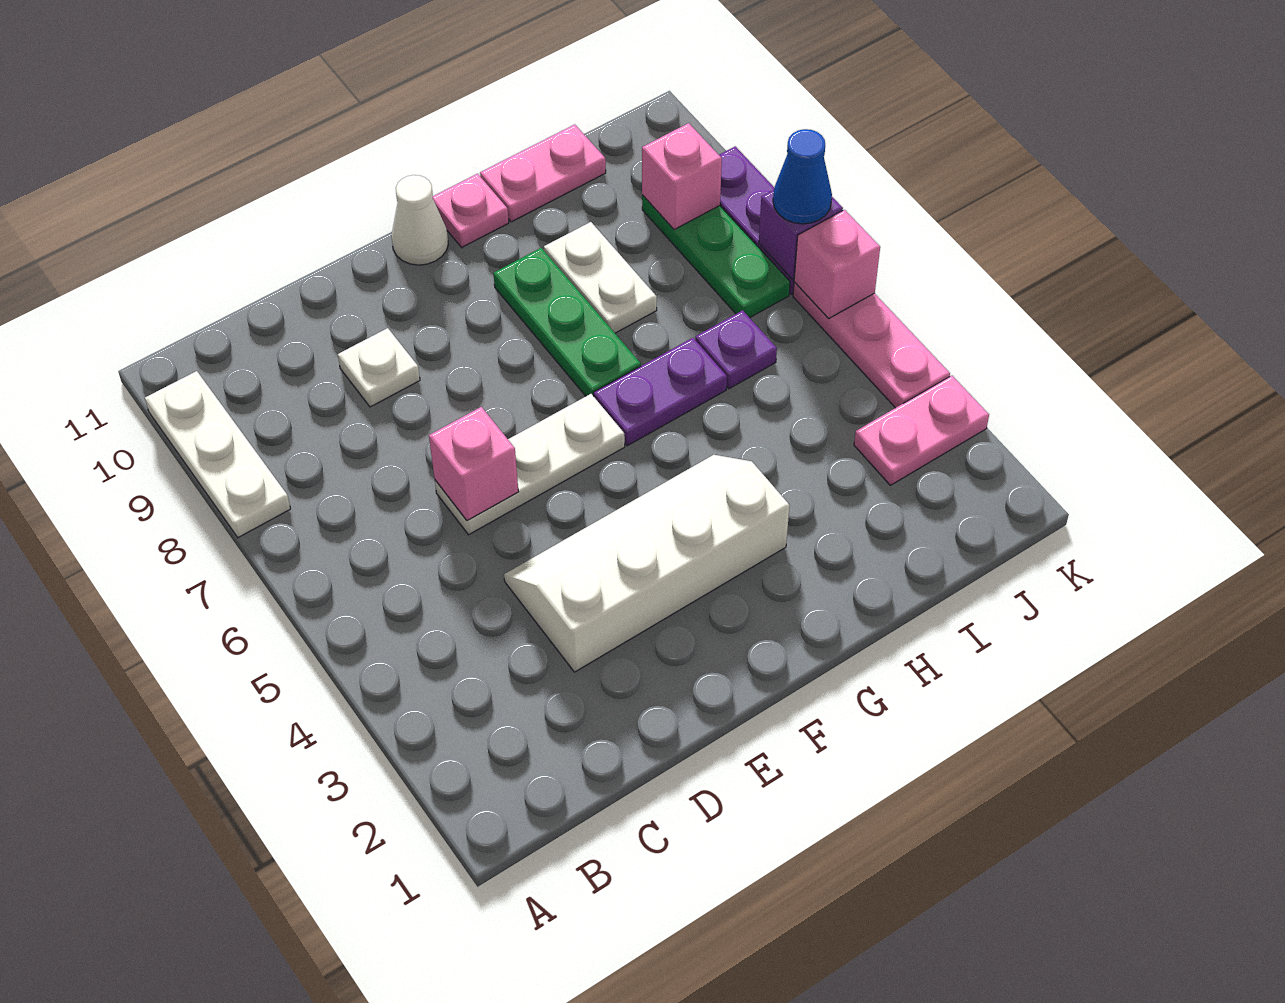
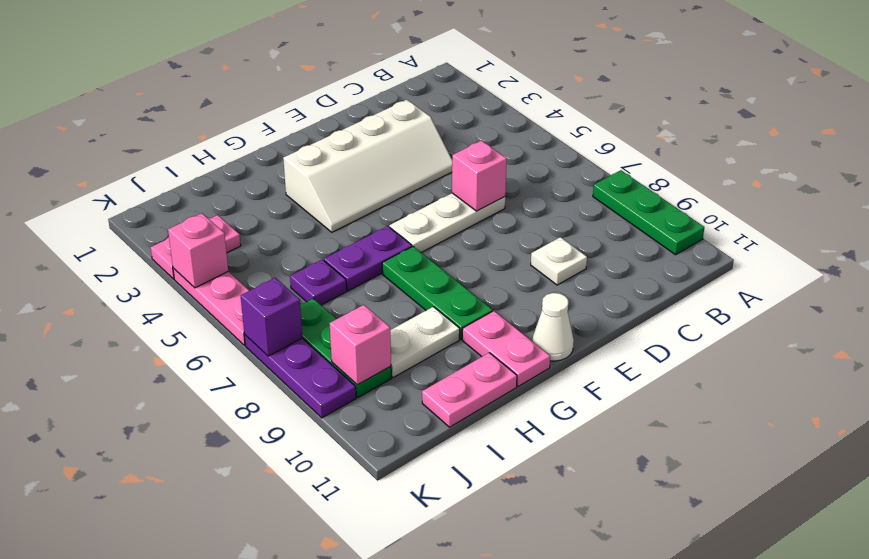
white 1x3 plate [145,371,291,537] -> green 1x3 plate [593,170,704,255]
pink 1x1 plate [433,174,509,247] -> pink 1x2 plate [462,311,550,387]
white 1x2 plate [544,222,657,333] -> white 1x2 plate turned to [390,307,460,378]
pink 1x1 brick [794,210,880,318] -> pink 1x1 brick moved to [168,213,228,288]
blue 1x1 cone [773,129,832,224] -> none

